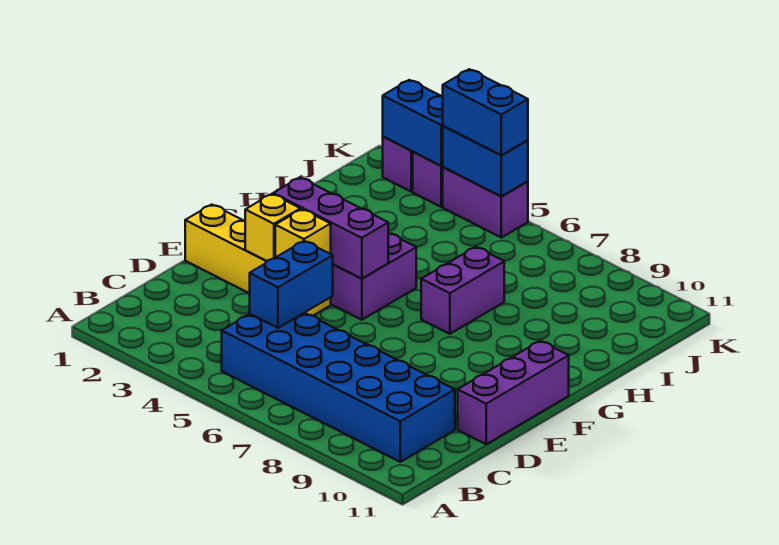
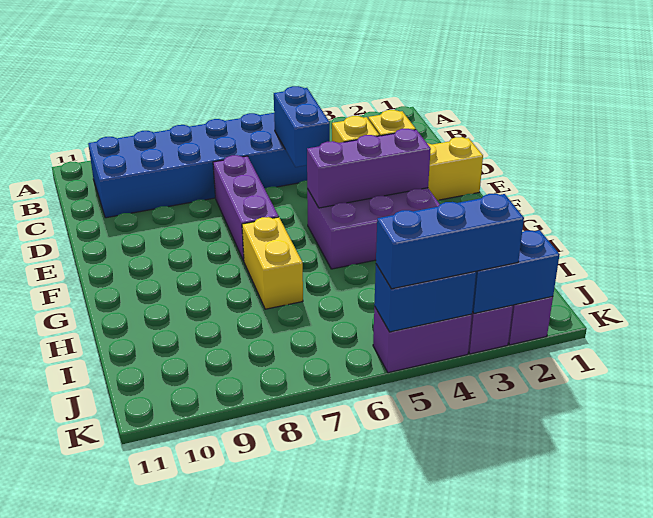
purple 1x3 brick [458,341,569,444] -> purple 1x3 brick moved to [213,155,279,261]
purple 1x2 brick [421,247,504,334] -> yellow 1x2 brick [242,217,303,309]
blue 1x2 brick [443,69,528,155] -> blue 1x3 brick [376,194,524,289]

